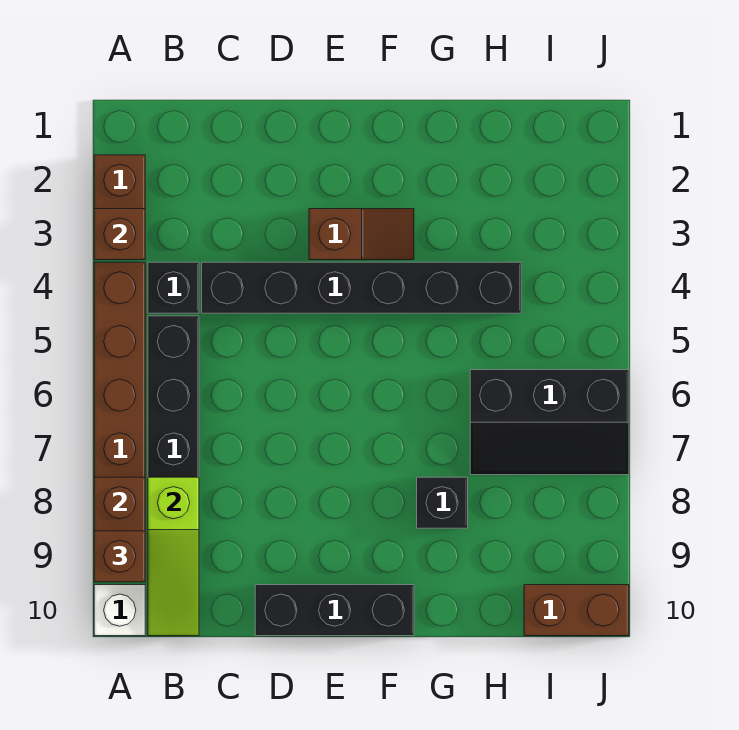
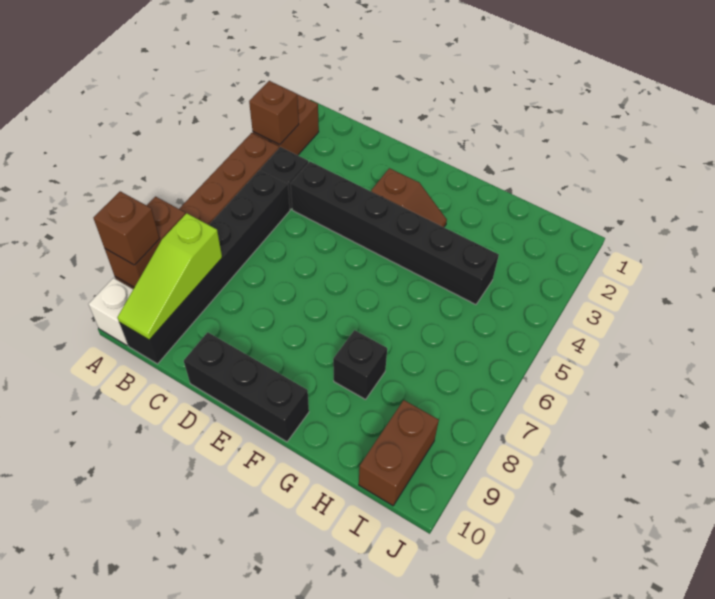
black 2x3 slope [470,370,629,475] -> none
brown 1x2 brick [524,585,629,636] -> brown 1x2 brick turned to [359,400,439,506]

